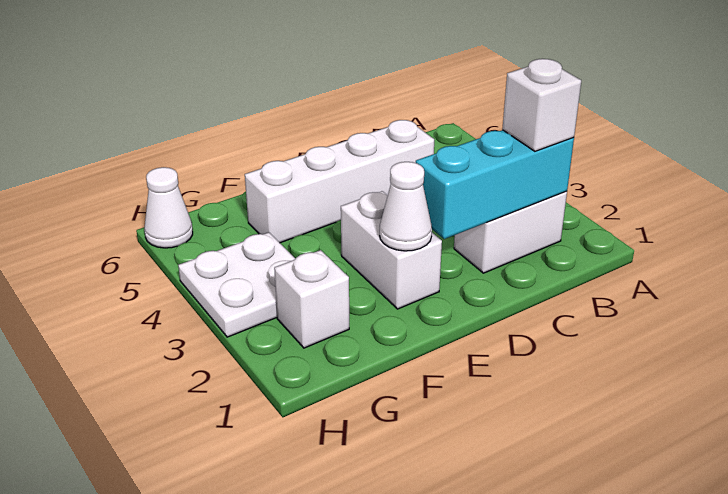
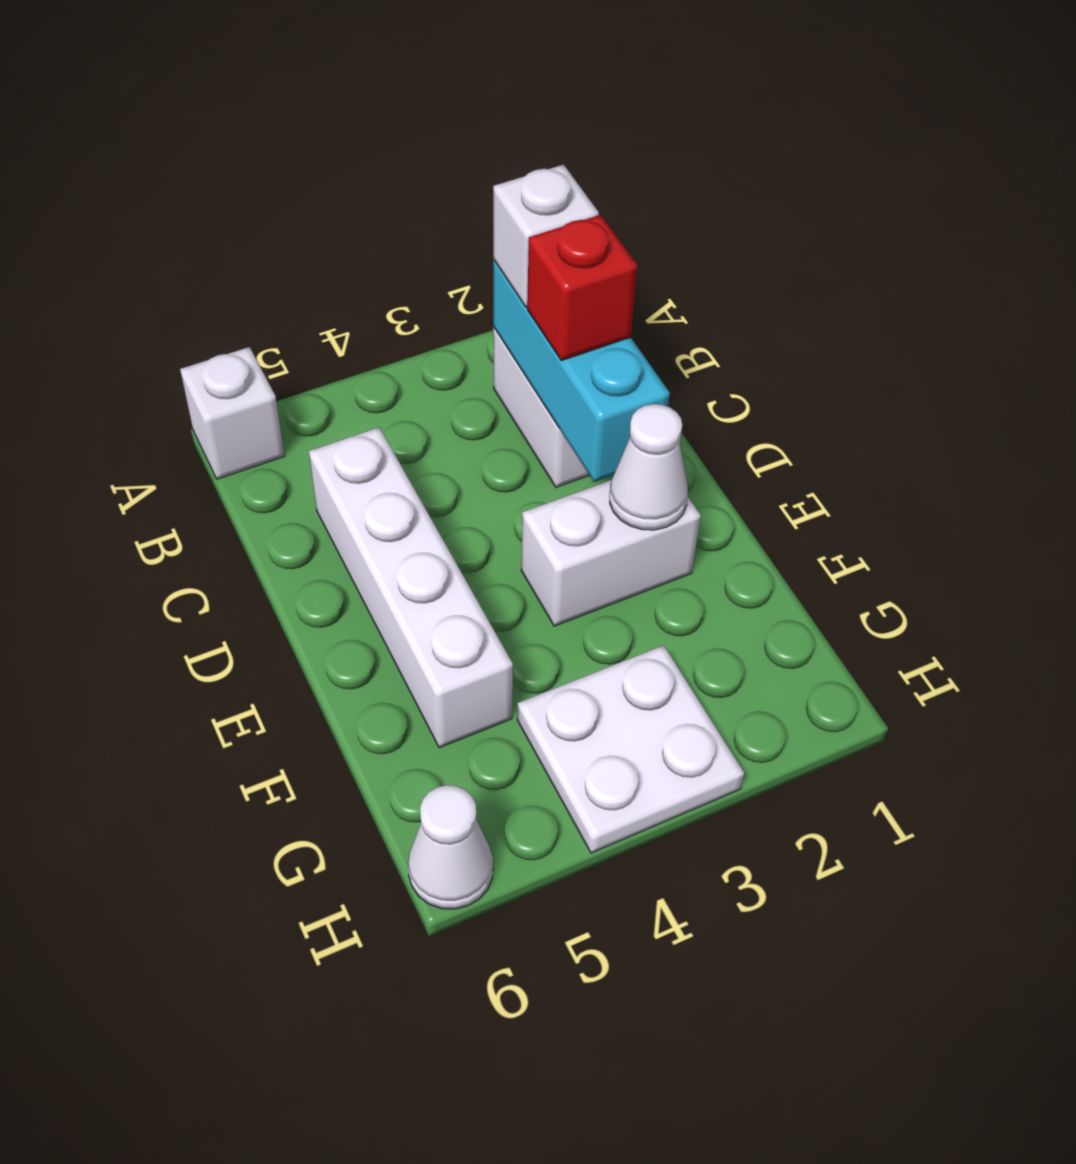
none -> red 1x1 brick [527,215,637,361]
white 1x1 brick [274,250,349,348] -> white 1x1 brick moved to [180,347,284,479]

